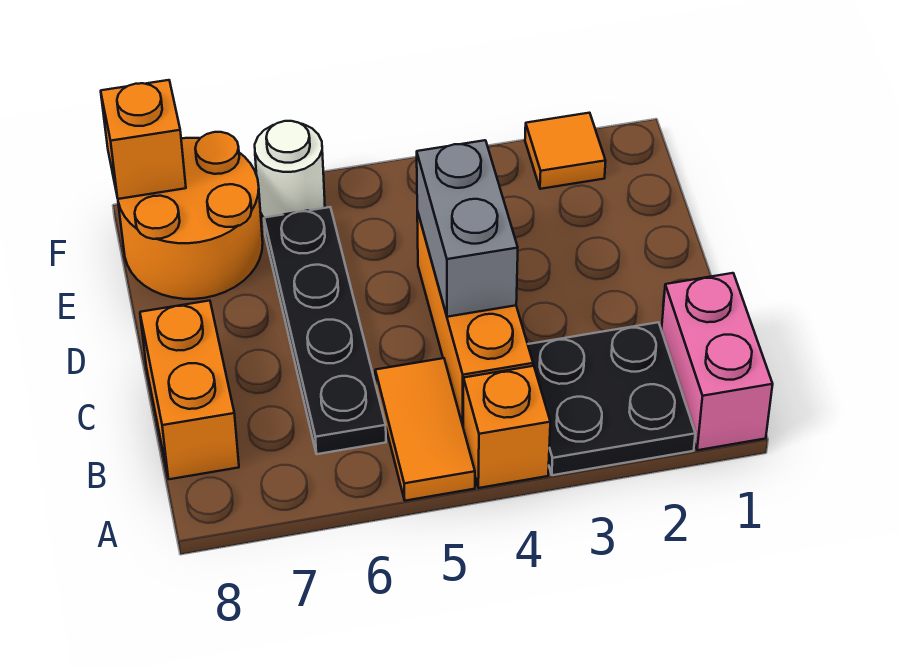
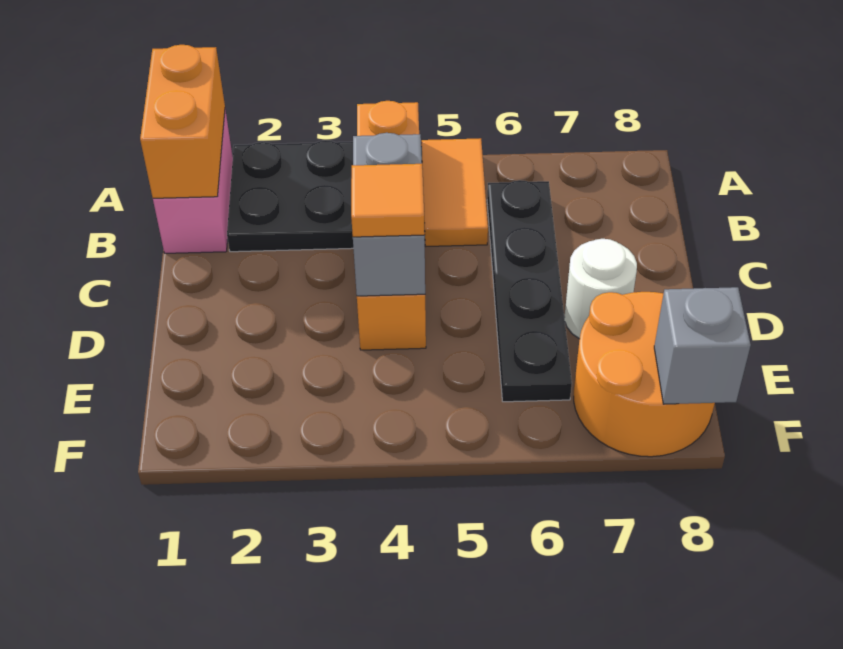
orange 1x2 brick [140,301,239,479] -> orange 1x2 brick moved to [140,45,225,198]
orange 1x1 tile [525,113,606,189] -> orange 1x1 tile moved to [351,164,425,237]
white 1x1 round brick [255,121,325,218] -> white 1x1 round brick moved to [564,239,637,339]
orange 1x1 brick [101,80,186,199] -> grey 1x1 brick [654,287,751,404]

